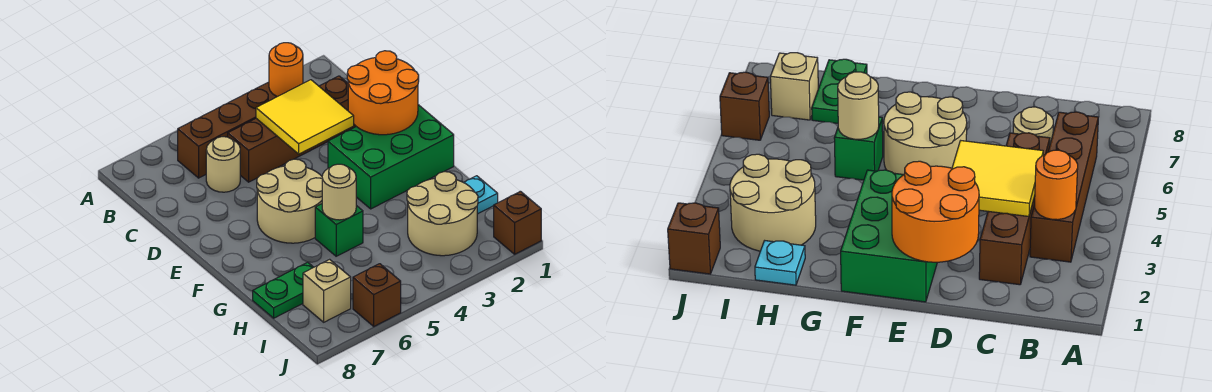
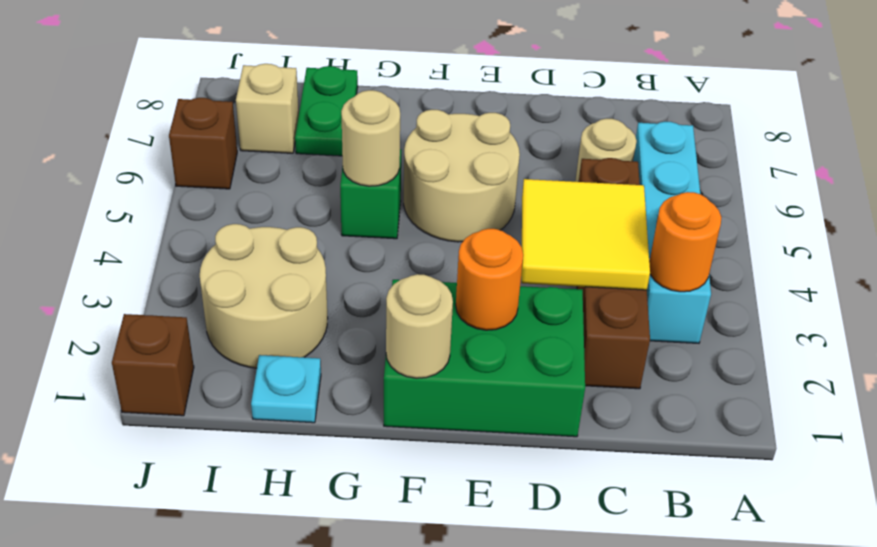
brown 1x4 brick [178,82,277,178] -> cyan 1x4 brick [633,122,711,343]
orange 2x2 round brick [347,51,419,135] -> orange 1x1 round brick [456,229,523,330]
green 2x3 brick [328,105,454,209] -> green 2x3 brick turned to [384,280,585,437]
none -> tan 1x1 round brick [386,274,453,378]

